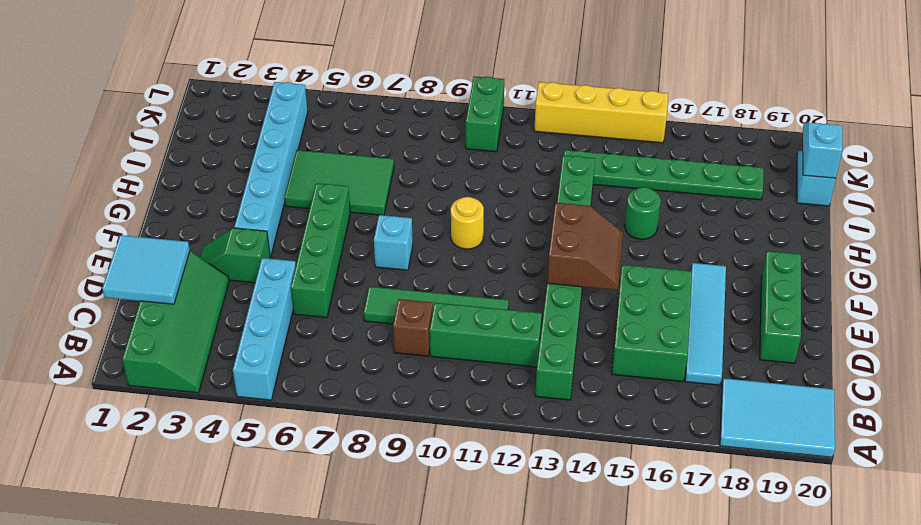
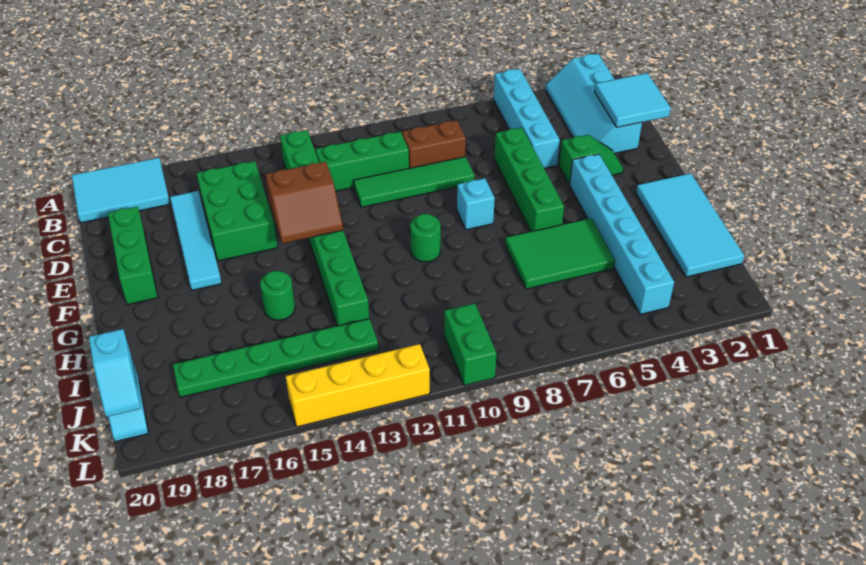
green 2x4 slope [122,251,229,393] -> cyan 2x4 slope [545,54,642,153]
brown 1x1 brick [393,299,433,356] -> brown 1x2 brick [402,120,466,168]
brown 2x2 slope [547,203,623,290] -> brown 2x2 slope turned to [265,162,343,244]
none -> cyan 2x4 tile [636,173,744,277]
yellow 1x1 round brick [451,197,484,249] -> green 1x1 round brick [410,214,441,262]

